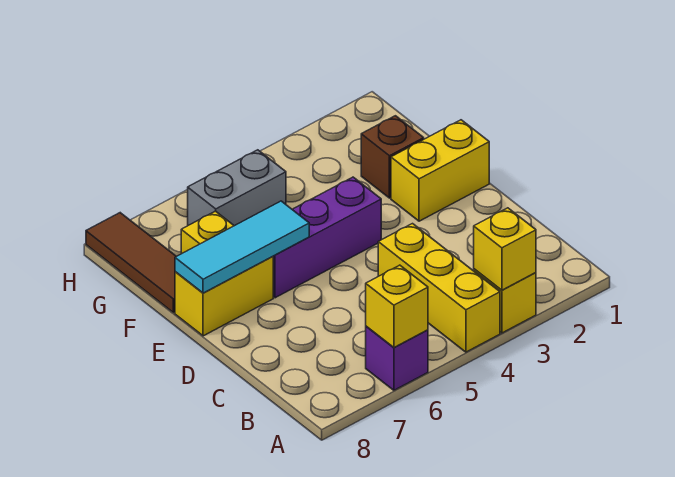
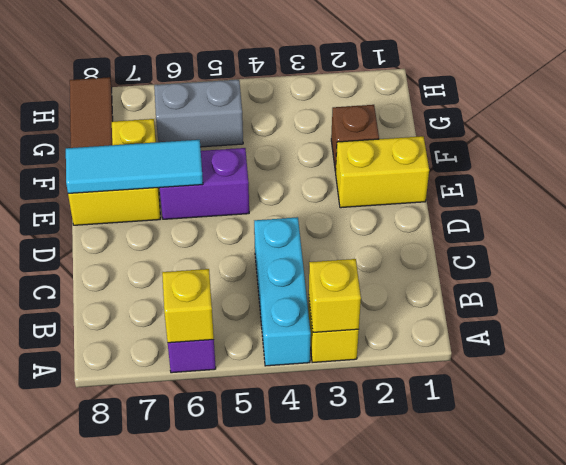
yellow 1x3 brick [378,224,500,352] -> cyan 1x3 brick [254,217,311,366]
purple 1x3 brick [273,177,381,298] -> purple 1x2 brick [160,148,249,219]

